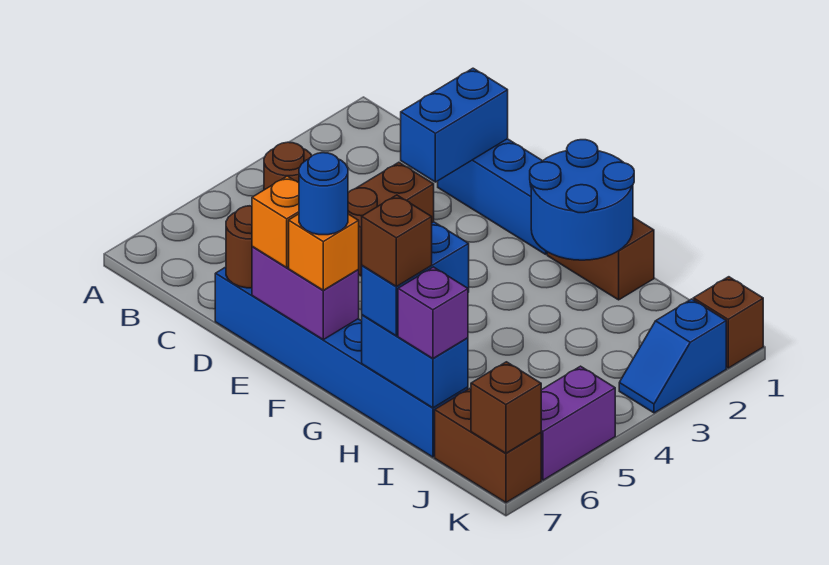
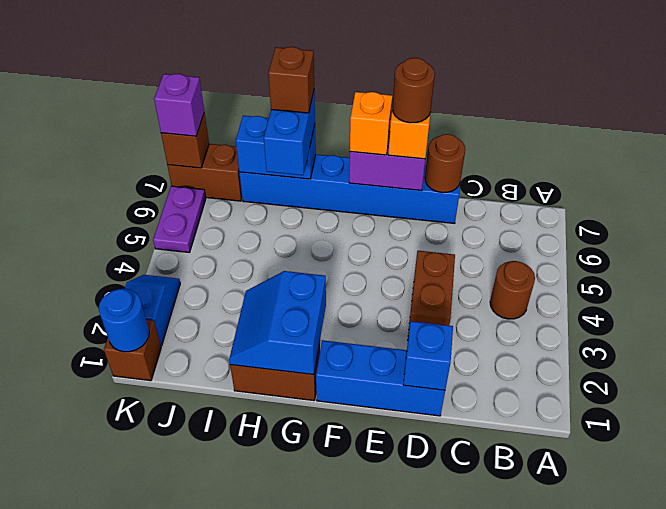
blue 1x2 brick [401,68,508,182] -> blue 1x1 brick [403,321,453,390]
none -> brown 1x1 round brick [393,58,435,123]
blue 1x1 round brick [299,153,348,235] -> blue 1x1 round brick moved to [99,289,149,352]
blue 2x2 round brick [530,140,634,260] -> blue 2x2 slope [229,271,326,375]
purple 1x1 brick [398,267,468,358] -> purple 1x1 brick moved to [154,74,204,136]
purple 1x2 brick [541,366,615,480] -> purple 1x2 plate [153,186,206,253]

